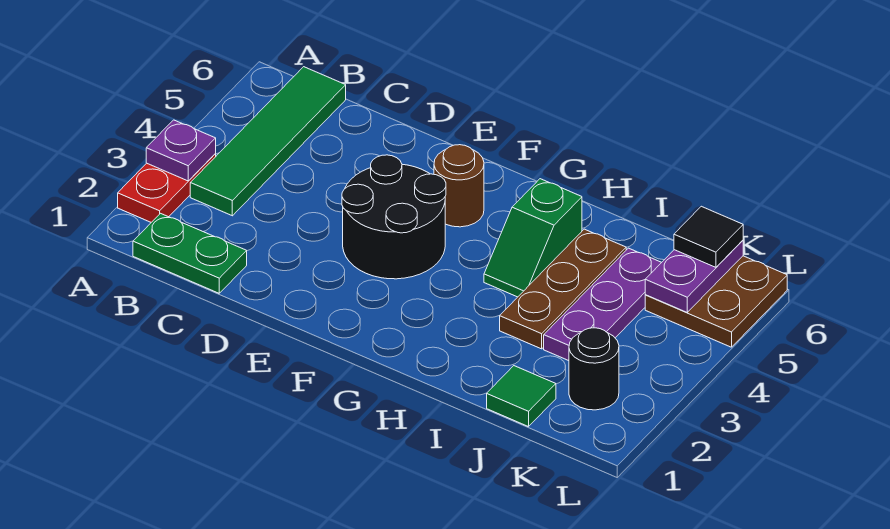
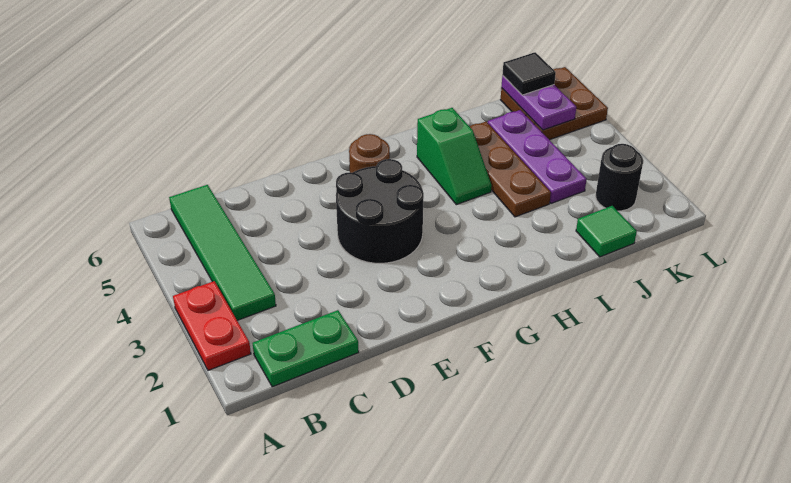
purple 1x1 plate [146,120,216,181] -> none

